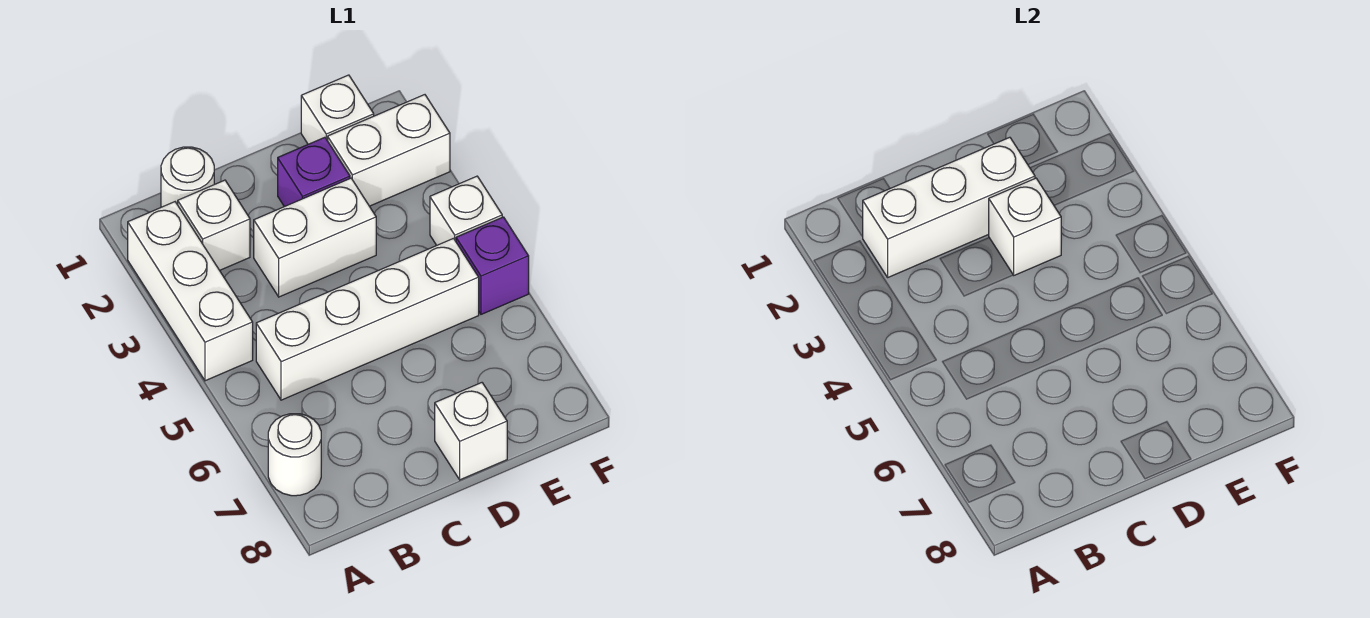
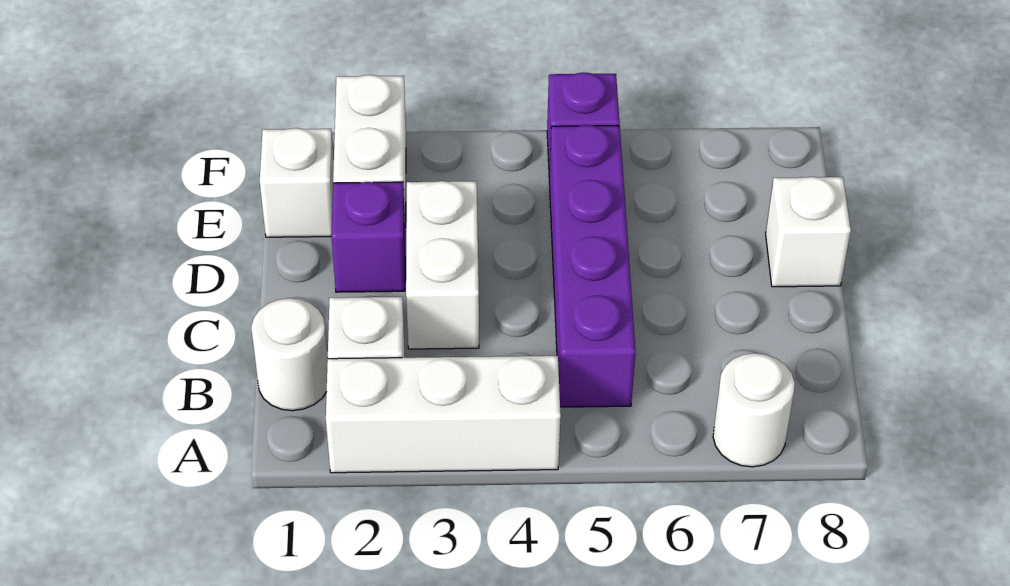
white 1x3 brick [862,137,1035,277] -> none
white 1x4 brick [256,238,479,400] -> purple 1x4 brick [549,125,635,407]
white 1x1 brick [989,178,1061,275] -> none
white 1x1 brick [430,176,502,245] -> none

